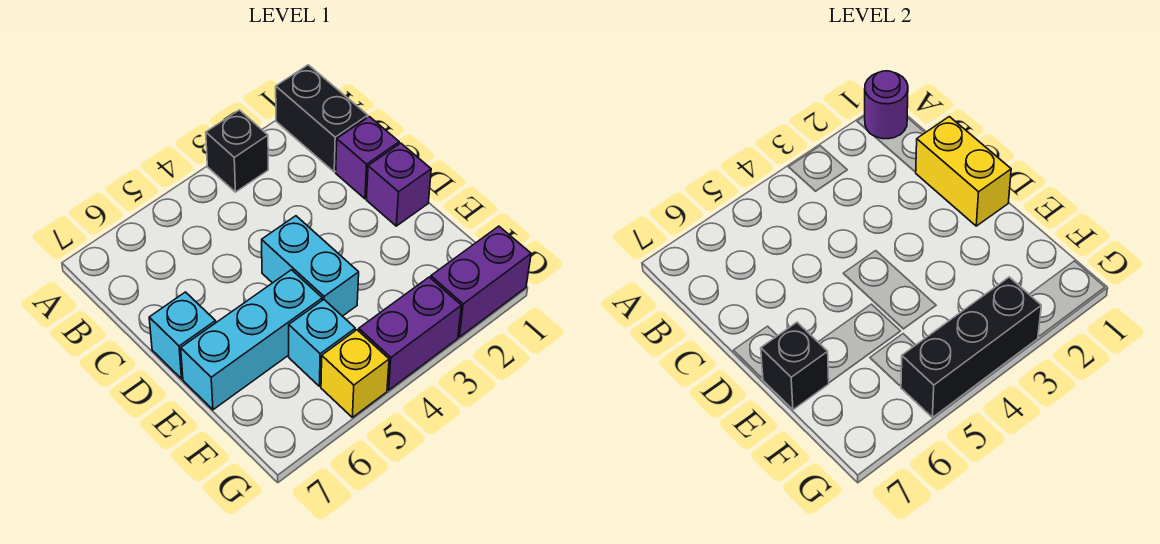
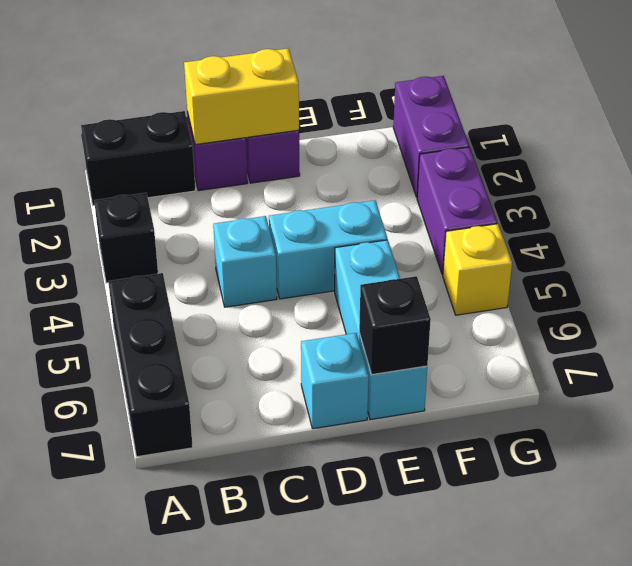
purple 1x1 round brick [865,71,908,139] -> none
cyan 1x1 brick [289,300,355,386] -> cyan 1x1 brick moved to [213,216,277,307]
black 1x3 brick [901,277,1041,417] -> black 1x3 brick moved to [108,273,193,457]

